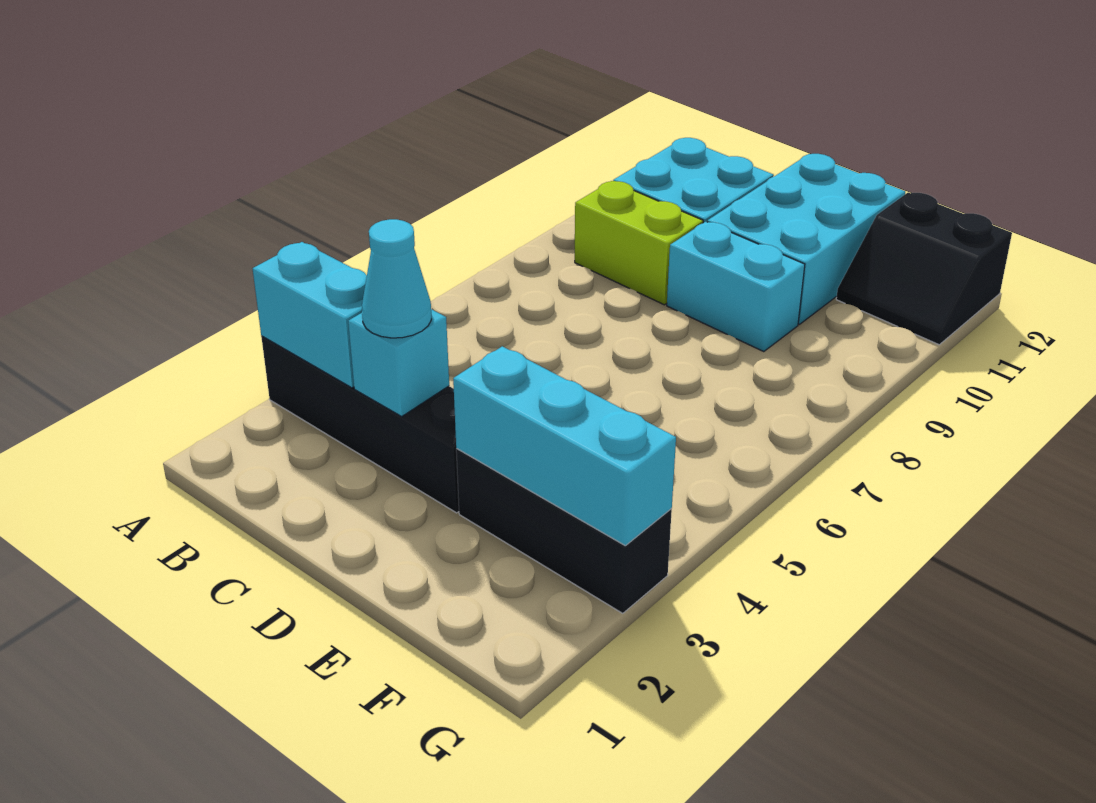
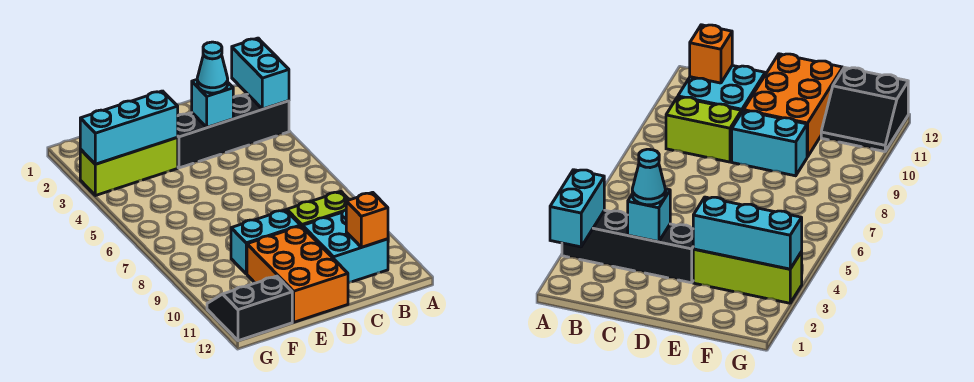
cyan 1x2 brick [253,242,367,388] -> cyan 1x2 brick turned to [232,38,289,109]
none -> orange 1x1 brick [346,192,388,247]
cyan 2x3 brick [707,154,905,324] -> orange 2x3 brick [247,226,348,322]
black 1x3 brick [456,449,672,613] -> lime 1x3 brick [80,138,178,196]

